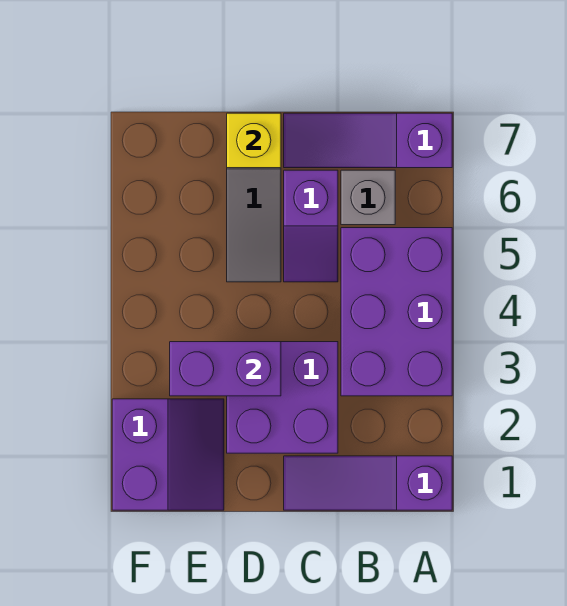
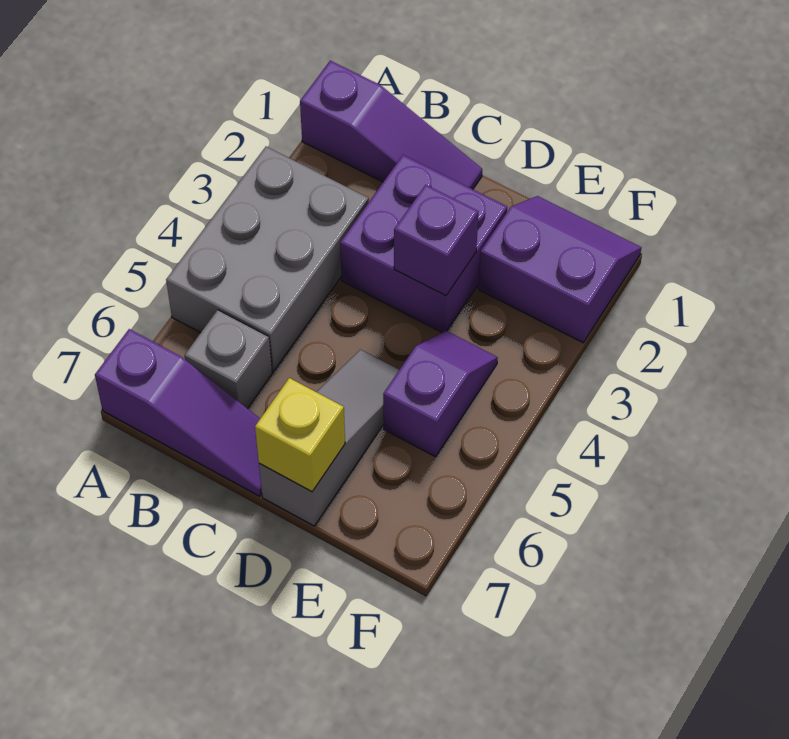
purple 2x3 brick [341,228,452,396] -> grey 2x3 brick [166,147,369,371]
purple 1x2 slope [284,170,338,282] -> purple 1x2 slope moved to [383,331,498,457]
purple 1x2 brick [170,342,281,396] -> purple 1x1 brick [394,185,478,296]
purple 2x2 slope [112,399,224,510] -> purple 2x2 slope turned to [478,196,641,342]

